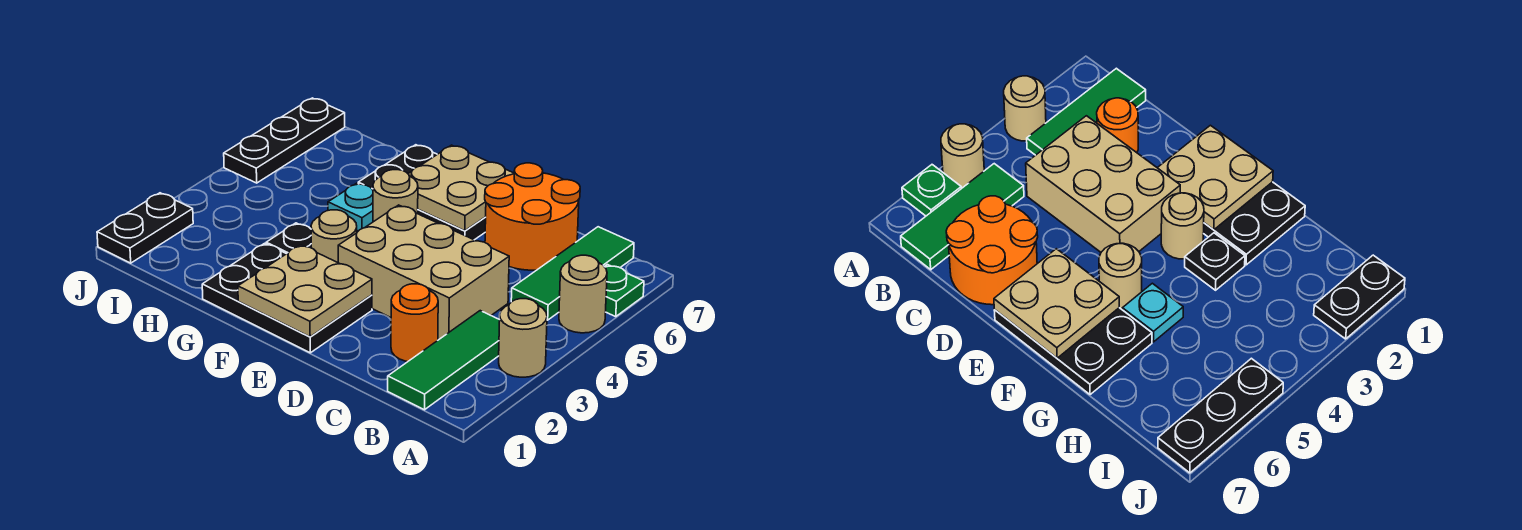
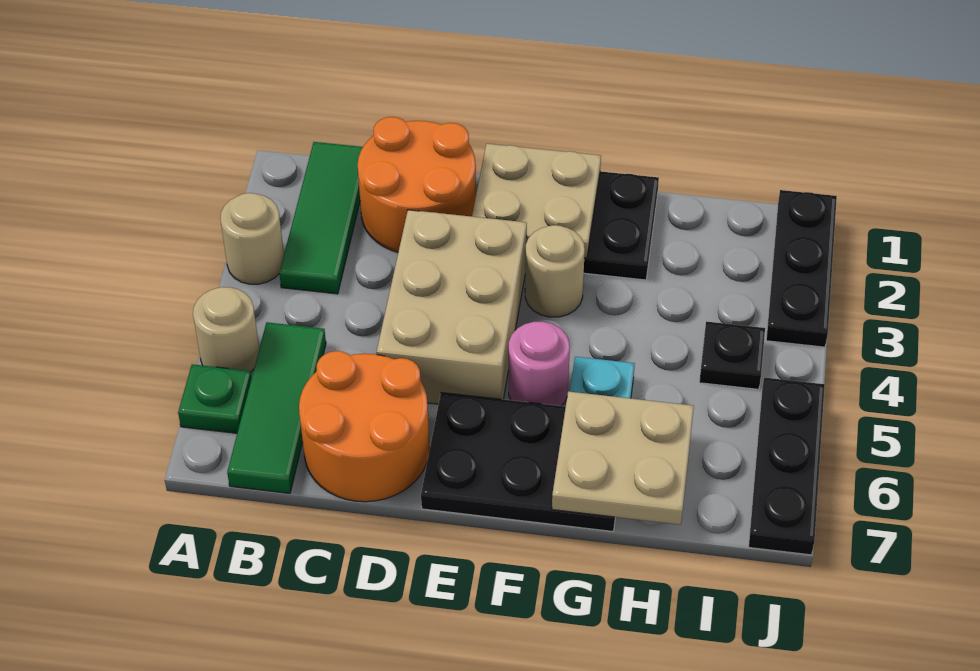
orange 1x1 round brick [391,284,438,362] -> orange 2x2 round brick [358,117,476,252]
tan 2x3 brick [338,205,509,340] -> tan 2x3 brick turned to [376,210,527,404]
tan 2x2 plate [408,145,514,231] -> tan 2x2 plate moved to [552,391,694,525]
tan 1x1 round brick [373,170,418,222] -> pink 1x1 round brick [509,322,570,406]
black 1x1 plate [266,223,311,254] -> black 1x1 plate moved to [699,321,765,389]
black 1x2 plate [97,193,193,263] -> black 1x3 plate [766,190,837,347]

